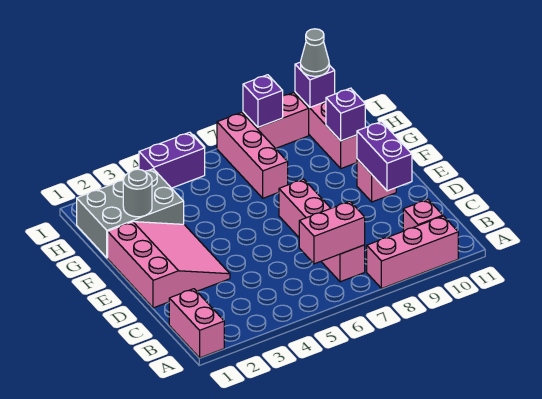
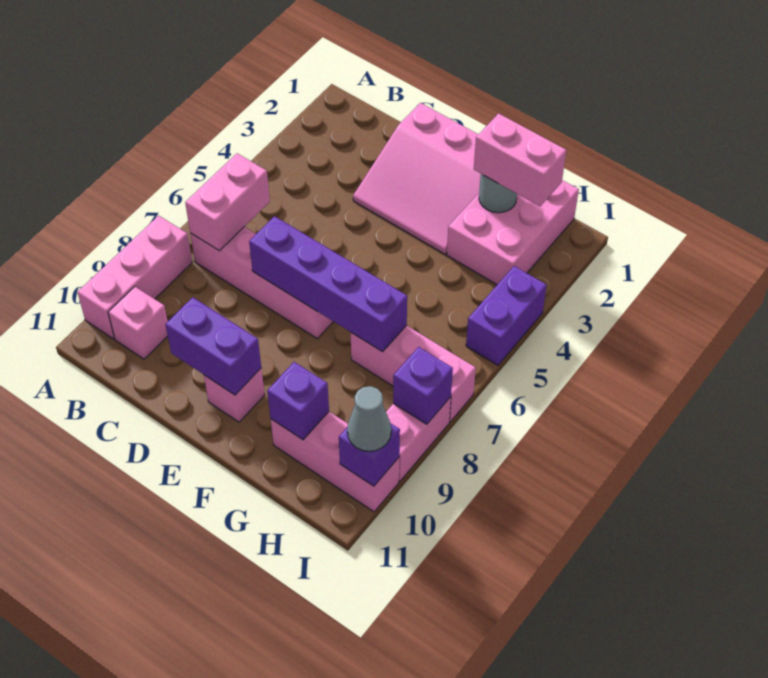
pink 1x2 brick [169,289,224,358] -> pink 1x2 brick moved to [474,113,566,206]
none -> purple 1x4 brick [249,216,407,352]
grey 2x3 brick [77,169,184,258] -> pink 2x3 brick [447,180,579,285]

